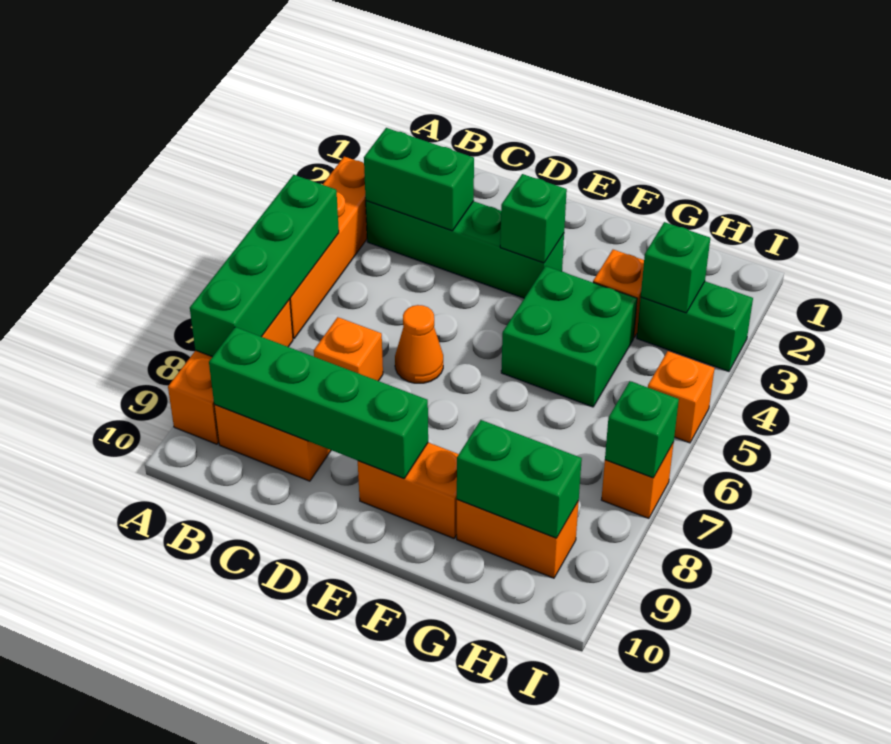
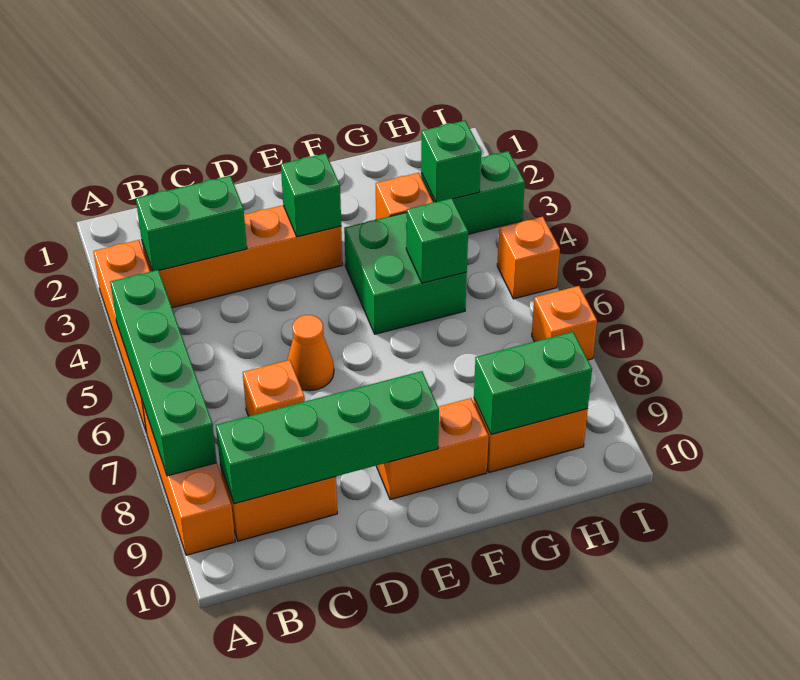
green 1x4 brick [366,201,564,298] -> orange 1x4 brick [142,205,343,308]
green 1x1 brick [605,381,679,478] -> green 1x1 brick moved to [406,198,468,283]

